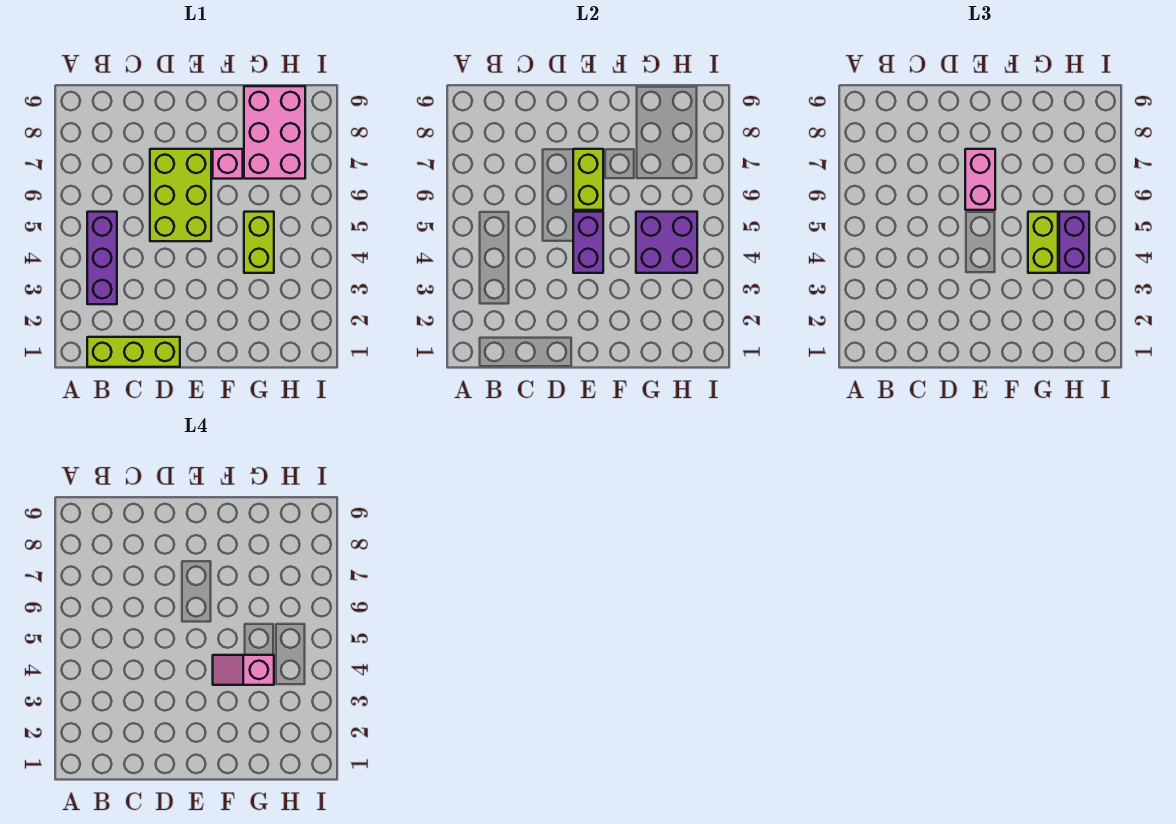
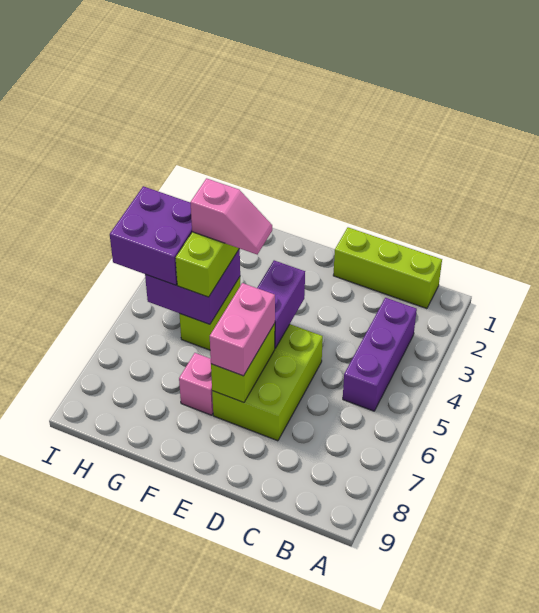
pink 2x3 brick [244,86,305,179] -> none
purple 1x2 brick [1059,212,1089,273] -> purple 2x2 brick [110,186,192,285]

